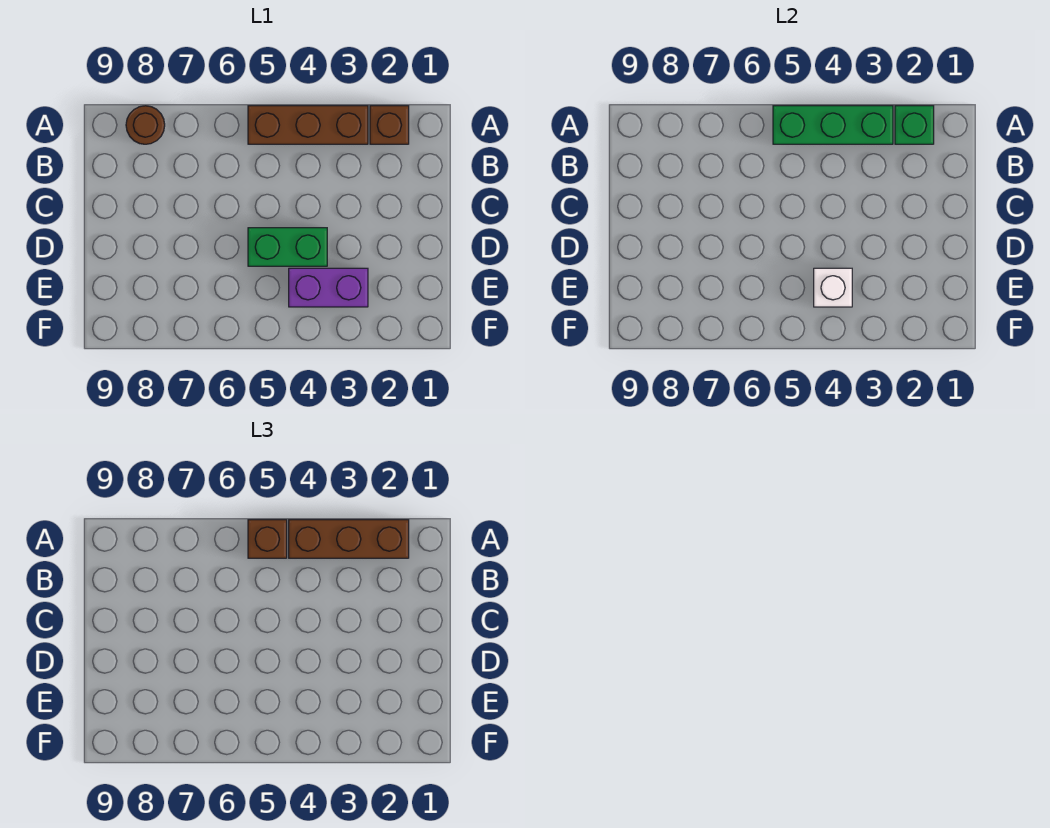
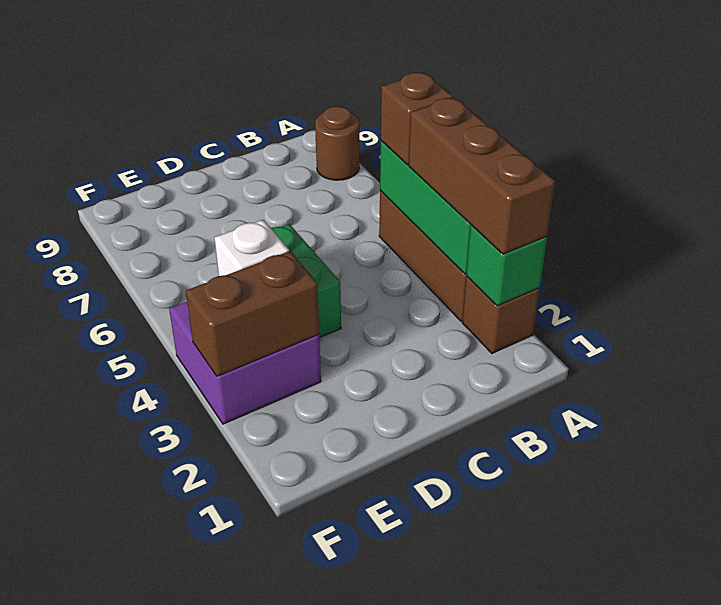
purple 1x2 brick [289,268,368,307] -> purple 2x2 brick [169,302,321,424]
none -> brown 1x2 brick [186,251,319,376]

